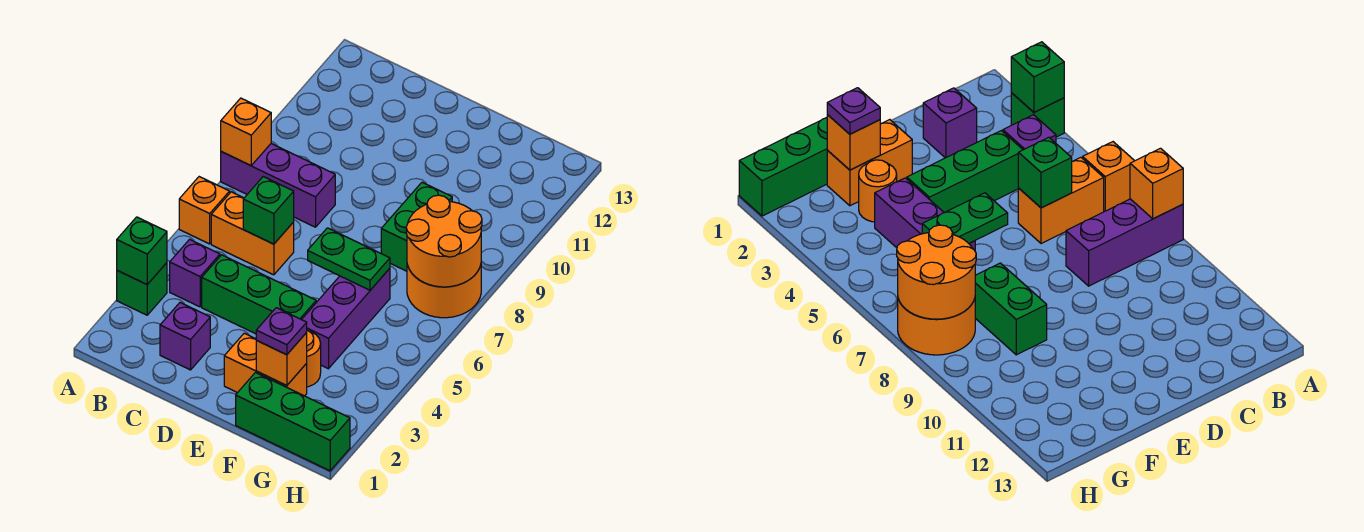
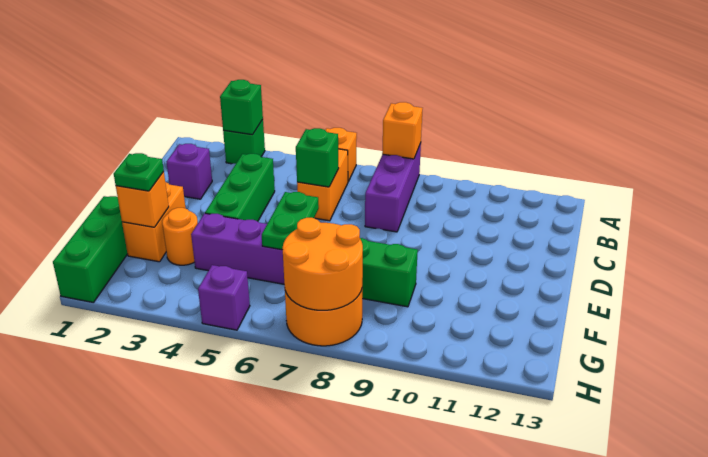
purple 1x1 brick [170,239,220,307] -> purple 1x1 brick moved to [198,265,250,330]
purple 1x1 plate [256,308,307,355] -> green 1x1 plate [114,153,164,191]

